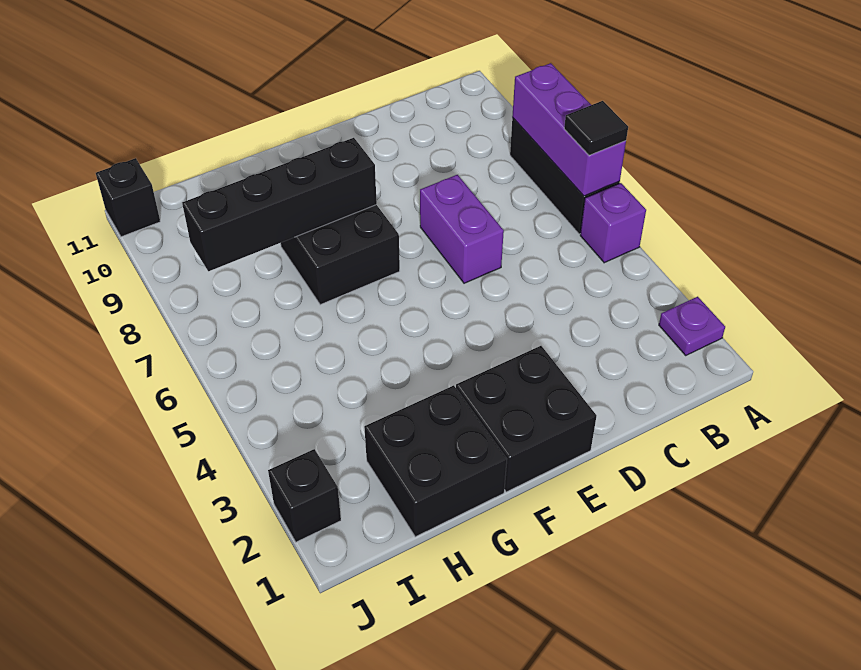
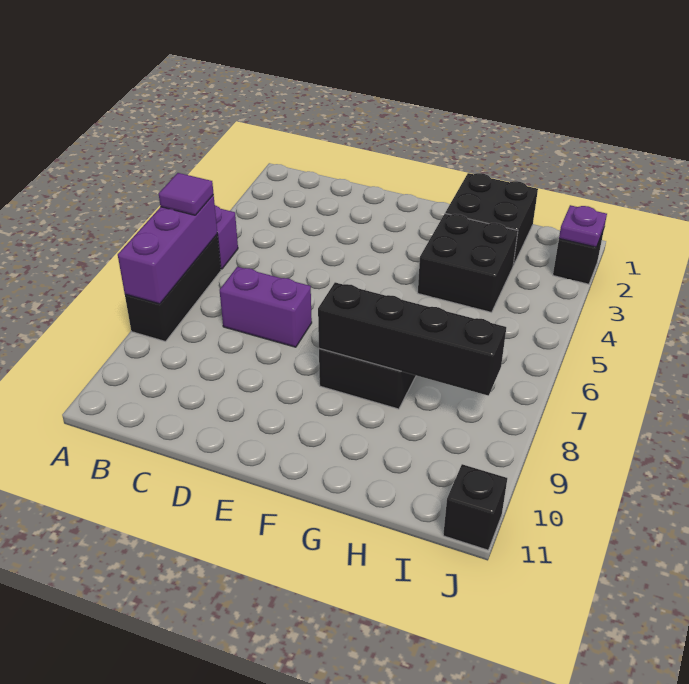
purple 1x1 plate [659,297,725,355] -> purple 1x1 plate moved to [559,205,607,247]
black 1x1 tile [564,101,628,156] -> purple 1x1 tile [159,173,214,215]
purple 1x2 brick [420,175,504,283] -> purple 1x2 brick turned to [220,267,312,347]
black 2x2 brick [456,346,596,492] -> black 2x2 brick moved to [418,214,518,312]

